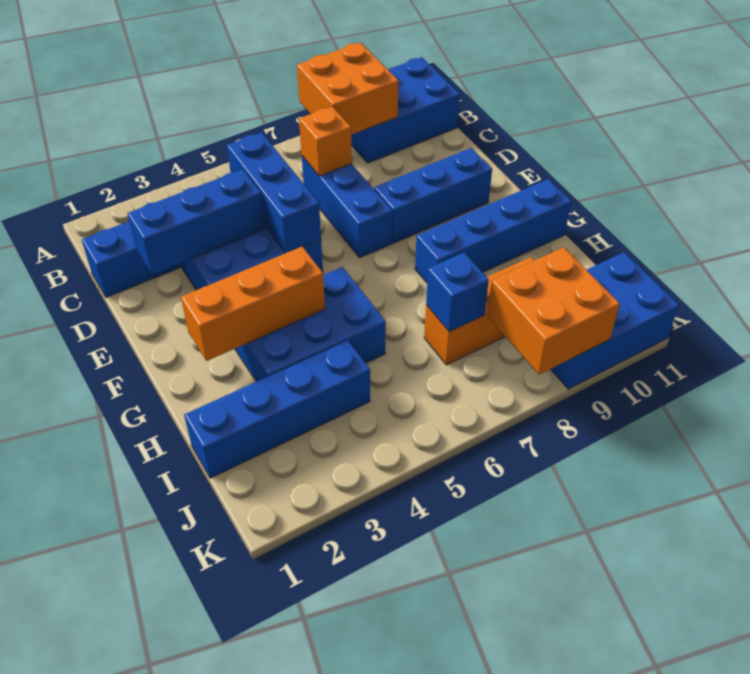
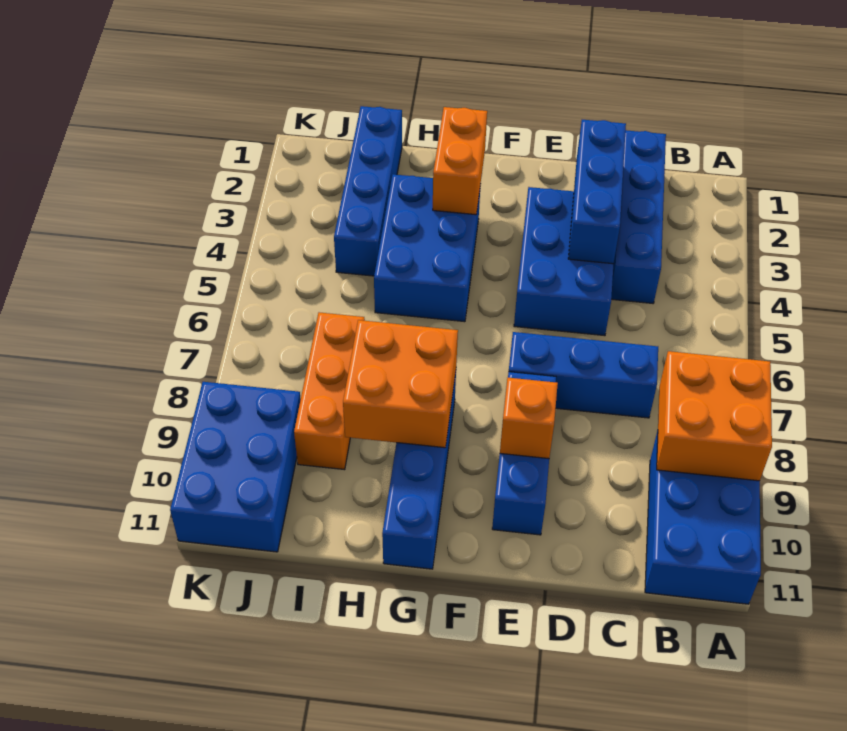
blue 1x3 brick [227,132,321,253] -> none
orange 1x1 brick [299,106,352,176] -> orange 1x1 brick moved to [500,378,558,459]
orange 1x3 brick [181,246,325,361] -> orange 1x2 brick [433,107,487,215]
blue 1x1 brick [426,253,489,332] -> none
orange 2x2 brick [487,247,620,375] -> orange 2x2 brick moved to [343,320,458,448]

